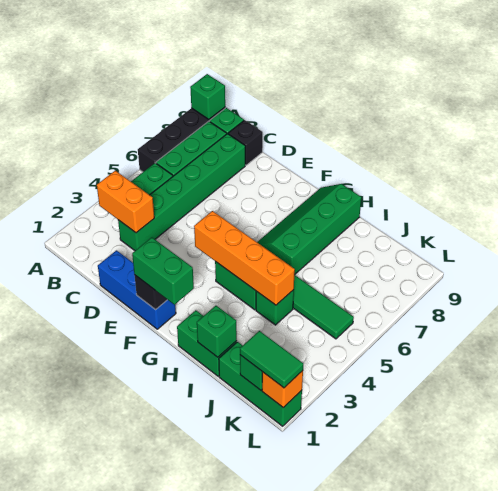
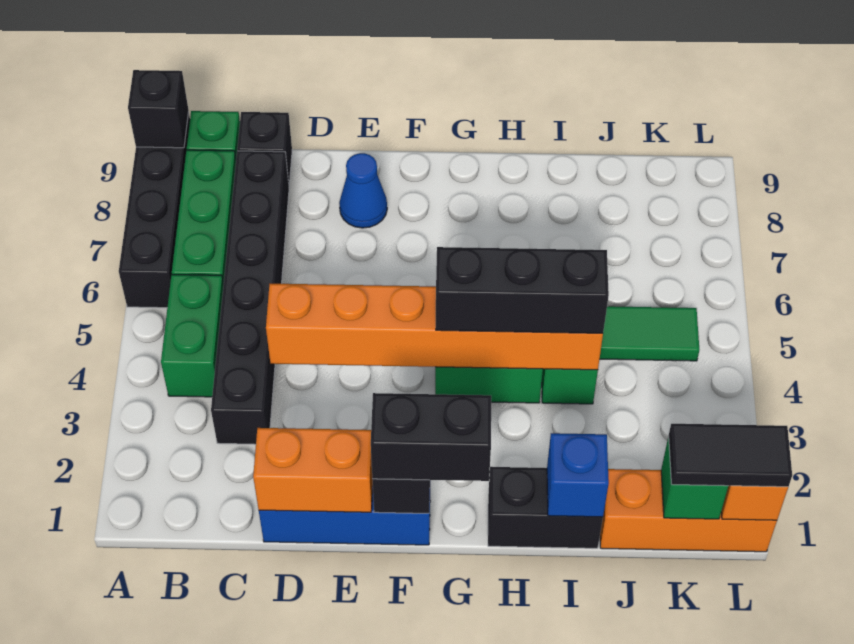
green 1x1 brick [190,74,225,119] -> black 1x1 brick [128,70,189,148]
orange 1x2 brick [97,171,154,233] -> orange 1x2 brick moved to [253,428,373,512]
green 1x6 brick [118,134,245,251] -> black 1x6 brick [211,151,289,444]
none -> blue 1x1 cone [339,153,387,228]
green 1x2 brick [132,238,194,305] -> black 1x2 brick [371,393,491,481]
orange 1x4 brick [194,211,295,305] -> orange 1x6 brick [266,284,603,370]
none -> black 1x3 brick [436,247,609,333]
green 2x4 slope [257,184,361,275] -> none
green 1x2 brick [177,310,237,376] -> black 1x2 brick [488,467,603,548]
green 1x1 brick [197,306,237,357] -> blue 1x1 brick [547,433,609,517]
green 1x3 brick [219,342,302,426] -> orange 1x3 brick [600,469,777,552]
green 1x2 tile [240,331,303,388] -> black 1x2 tile [669,424,792,487]

